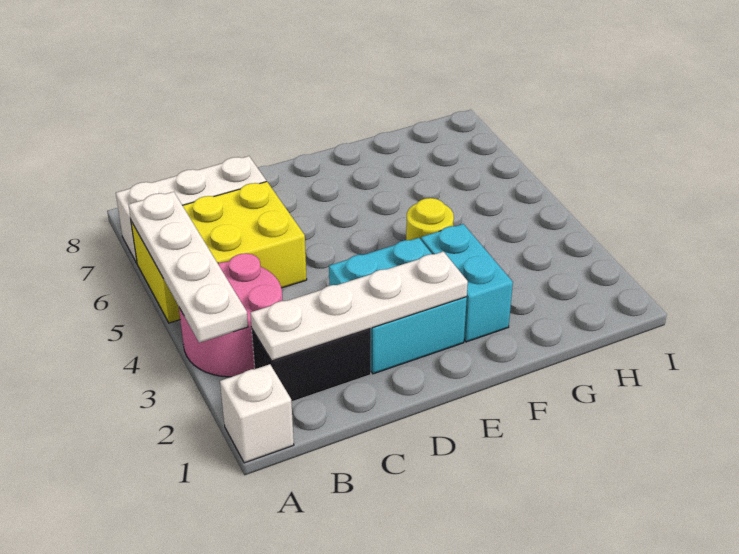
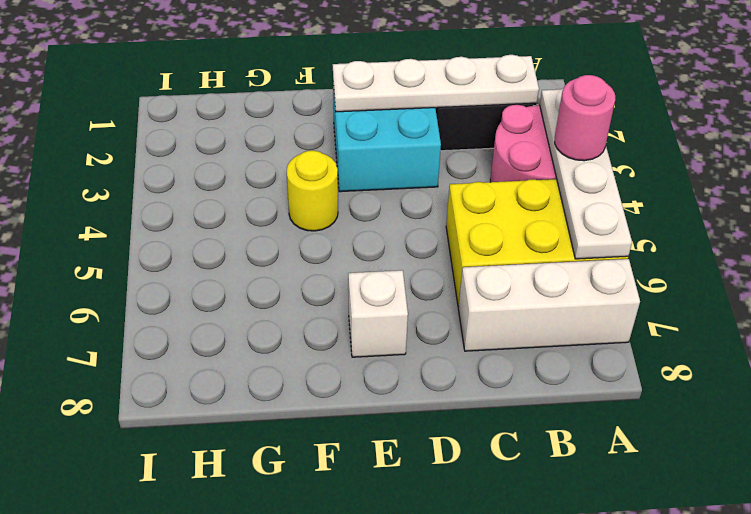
white 1x1 brick [220,364,294,463] -> white 1x1 brick moved to [348,270,408,357]
none -> pink 1x1 round brick [555,75,615,161]
cyan 1x2 brick [421,224,513,342] -> none

